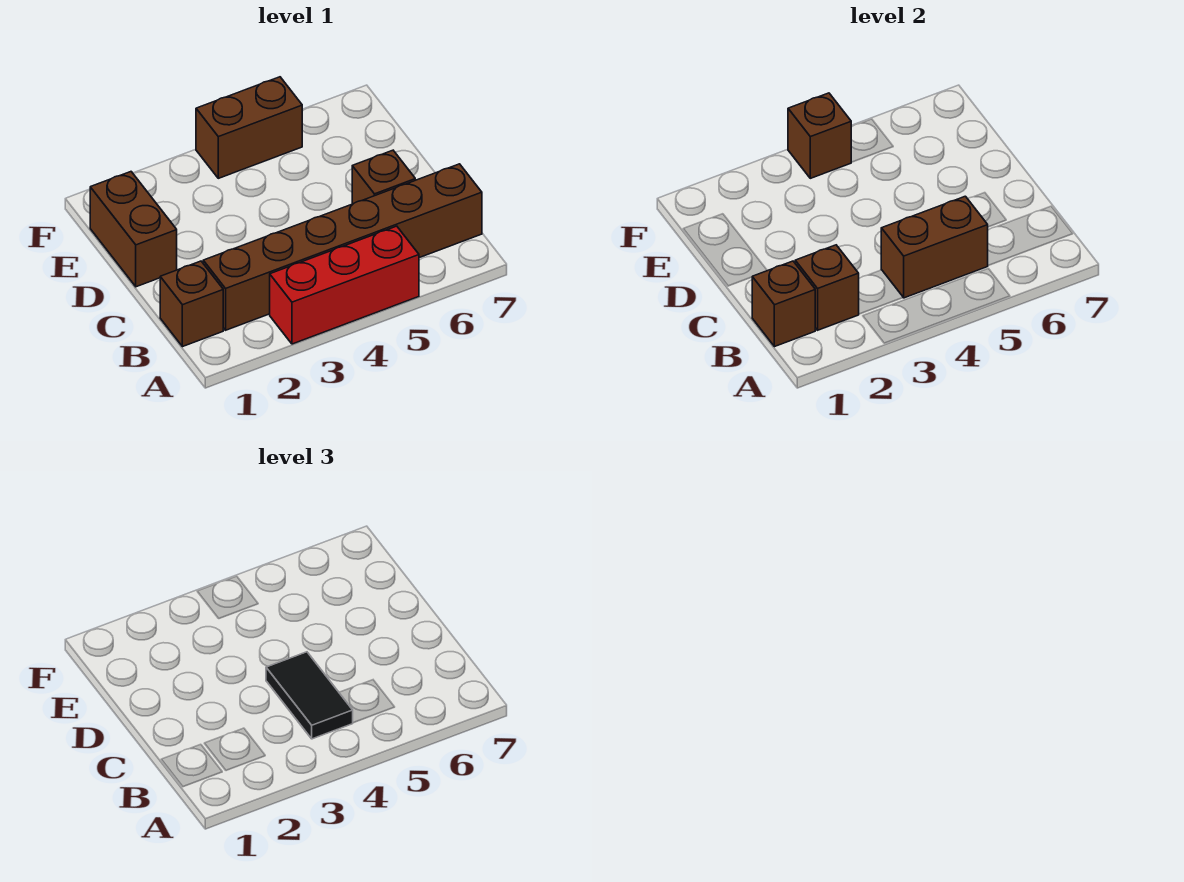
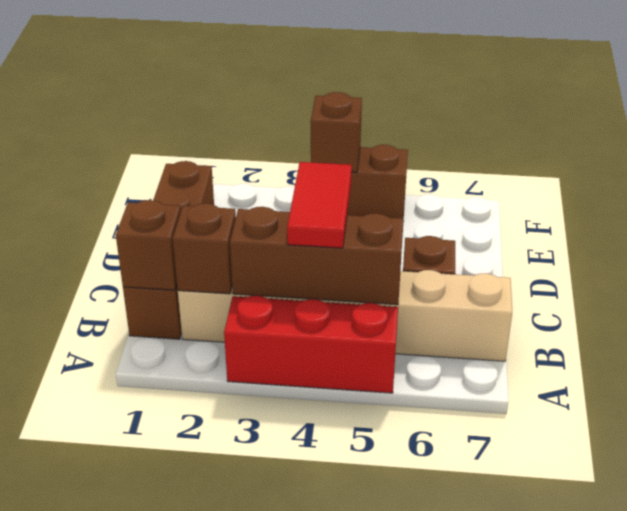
brown 1x6 brick [203,164,482,330] -> tan 1x6 brick [178,270,512,361]
brown 1x2 brick [881,196,988,298] -> brown 1x3 brick [230,207,404,305]
black 1x2 tile [266,652,353,739] -> red 1x2 tile [287,162,352,248]

